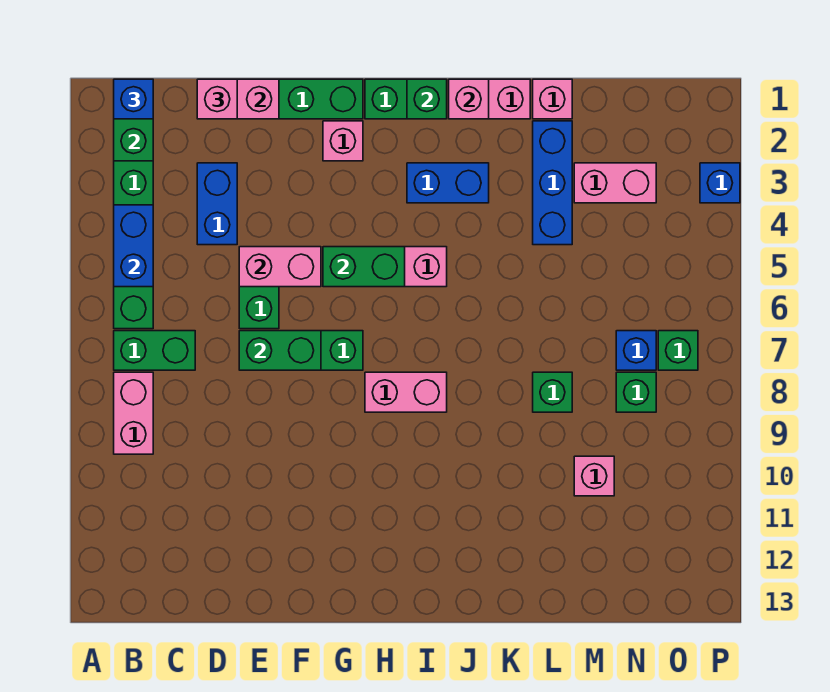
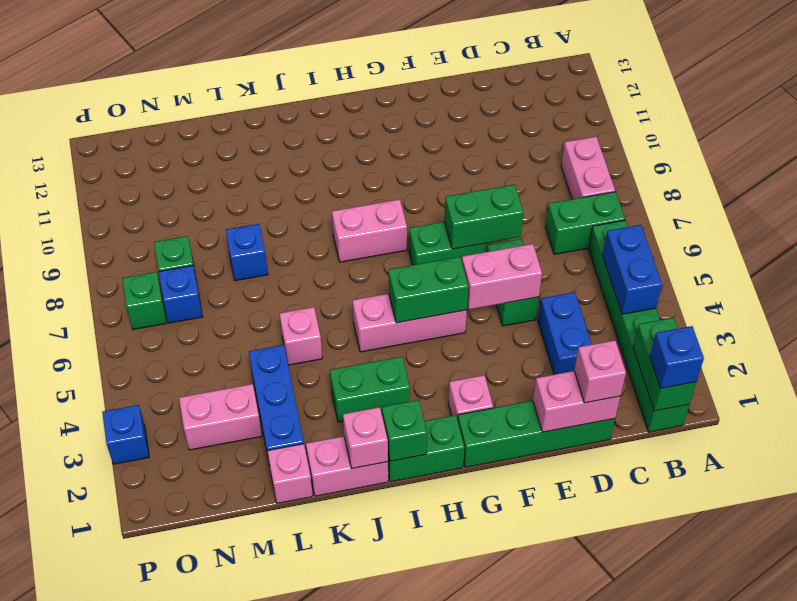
blue 1x2 brick [407,163,489,203] -> green 1x2 brick [330,357,410,422]
green 1x1 brick [533,372,572,412] -> blue 1x1 brick [226,224,268,281]
pink 1x1 brick [574,456,614,496] -> pink 1x1 brick moved to [279,307,322,365]

